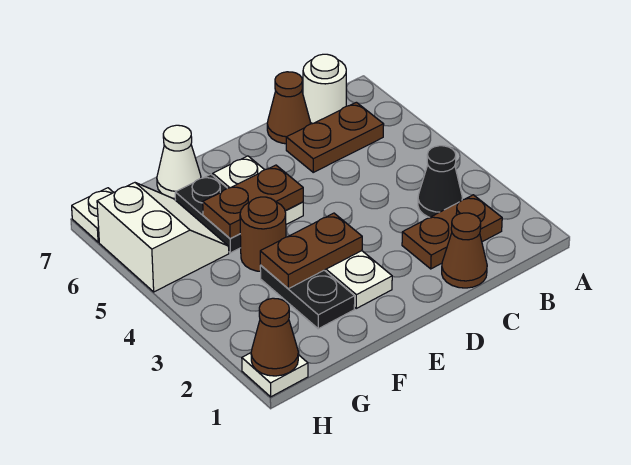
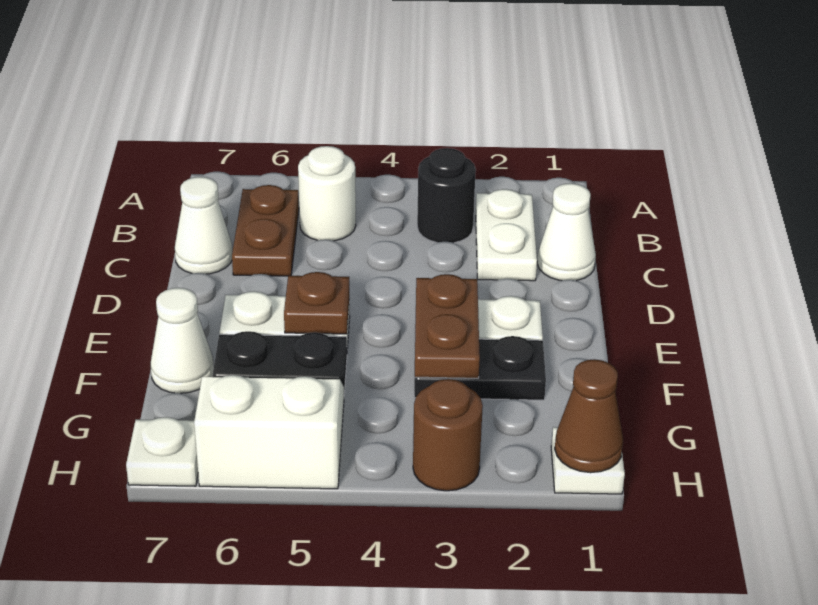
brown 1x2 plate [402,195,502,269] -> white 1x2 plate [476,189,537,281]
black 1x1 cone [418,146,462,217] -> black 1x1 round brick [417,148,476,243]
white 1x1 round brick [303,54,346,124] -> white 1x1 round brick moved to [298,146,356,241]
brown 1x1 cone [442,213,487,288] -> white 1x1 cone [537,183,596,281]
brown 1x1 cone [267,72,311,144] -> white 1x1 cone [175,177,232,274]
brown 1x2 plate [203,165,303,239] -> brown 1x1 plate [284,272,349,334]
brown 1x1 round brick [240,197,286,271] -> brown 1x1 round brick moved to [413,379,483,491]

